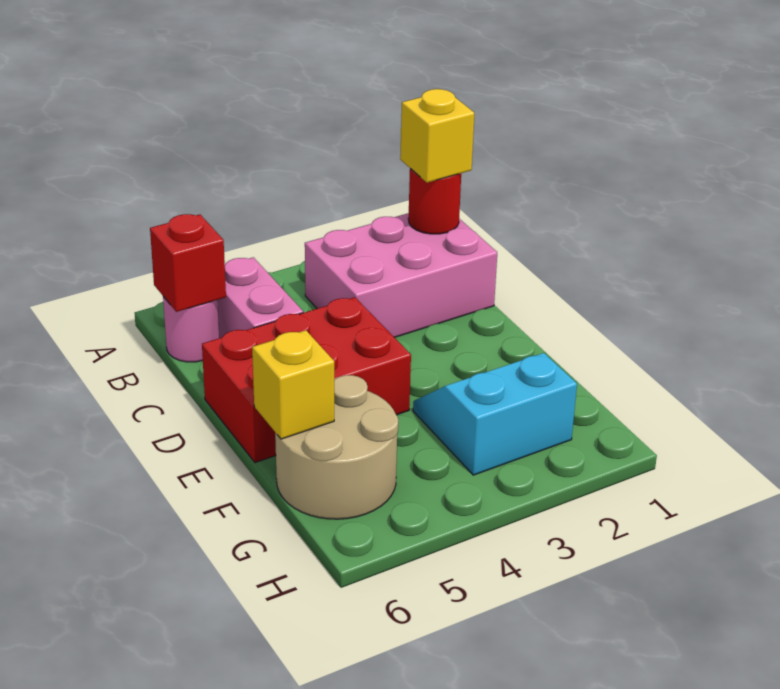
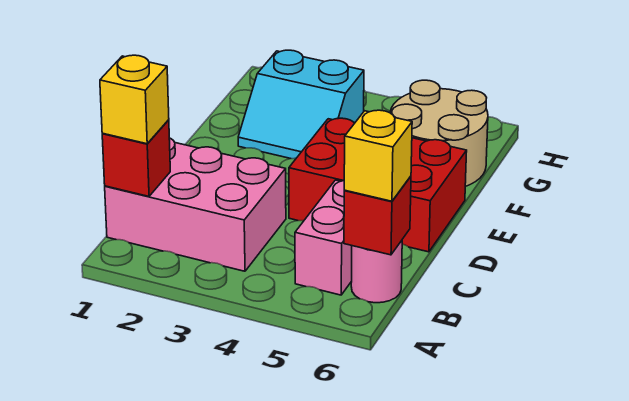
red 1x1 round brick [408,169,461,234] -> red 1x1 brick [102,120,170,196]
yellow 1x1 brick [252,330,334,439] -> yellow 1x1 brick moved to [344,110,412,201]

